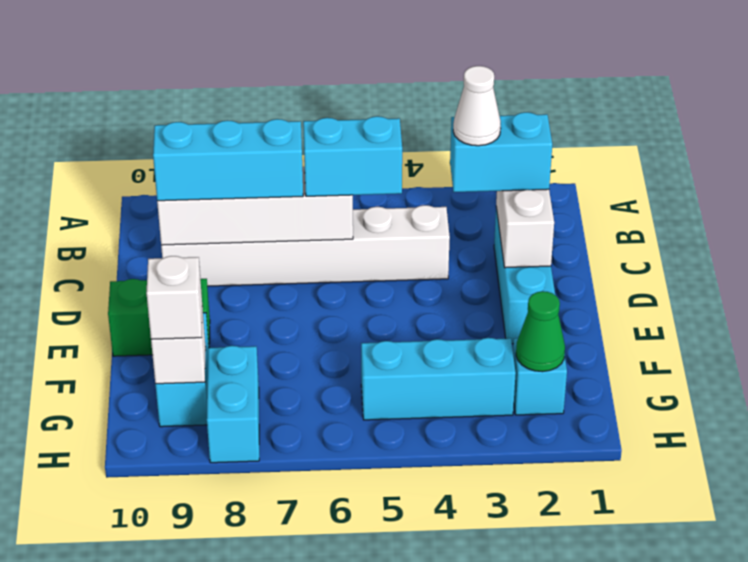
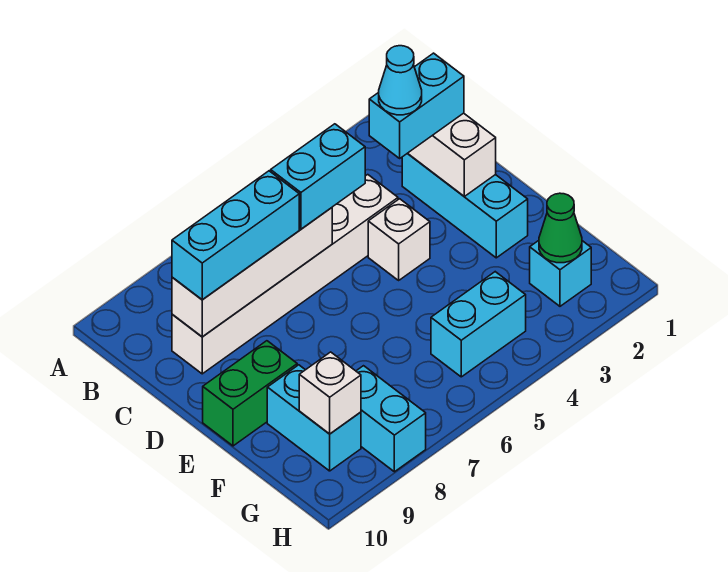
white 1x1 cone [453,66,501,146] -> cyan 1x1 cone [379,46,422,115]
cyan 1x3 brick [361,338,516,420] -> cyan 1x2 brick [431,272,526,377]
white 1x1 brick [146,256,202,339] -> white 1x1 brick moved to [368,199,430,280]

